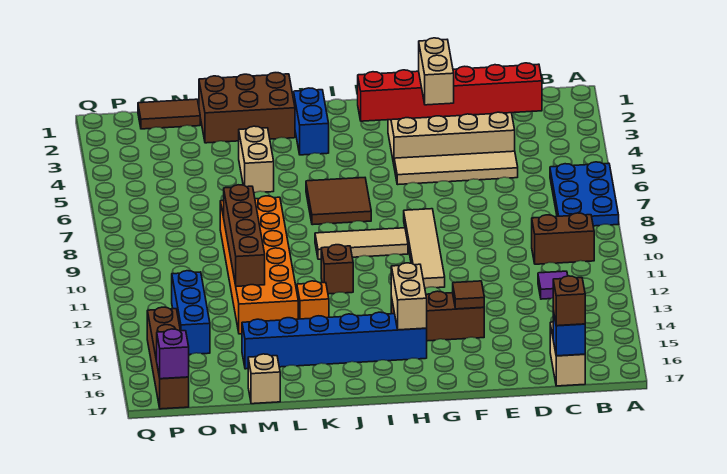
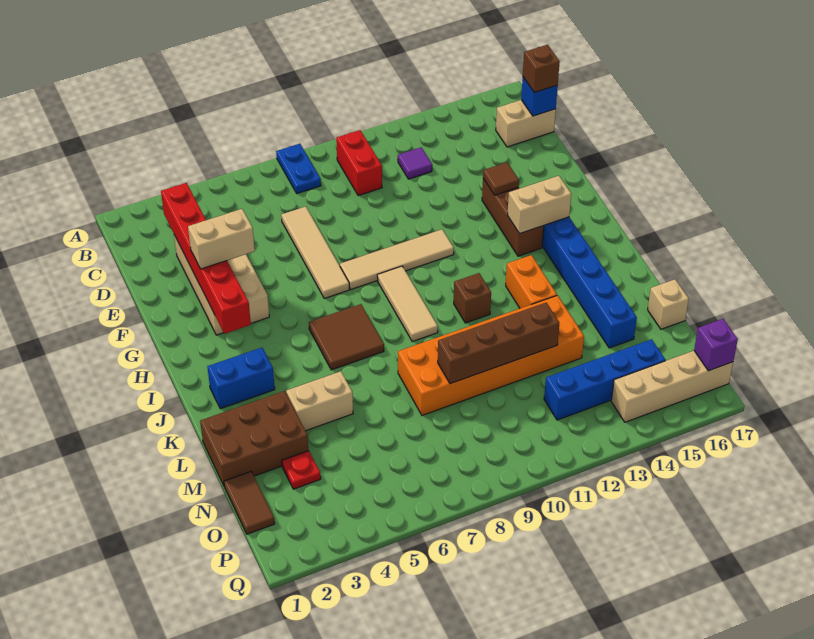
blue 2x3 plate [550,162,619,226] -> blue 1x2 plate [276,144,321,194]
brown 1x2 brick [532,213,594,264] -> red 1x2 brick [336,130,382,196]
tan 1x4 tile [394,151,518,185] -> tan 1x4 tile moved to [281,206,349,298]
brown 2x3 brick [199,73,295,143] -> brown 2x3 brick turned to [200,391,309,487]
orange 1x1 brick [297,281,329,319] -> orange 1x2 brick [506,255,557,308]
none -> red 1x1 plate [282,451,321,489]
blue 1x3 brick [172,271,210,355] -> blue 1x4 brick [544,339,665,420]
brown 1x4 brick [147,307,189,409] -> tan 1x4 brick [611,351,733,422]

